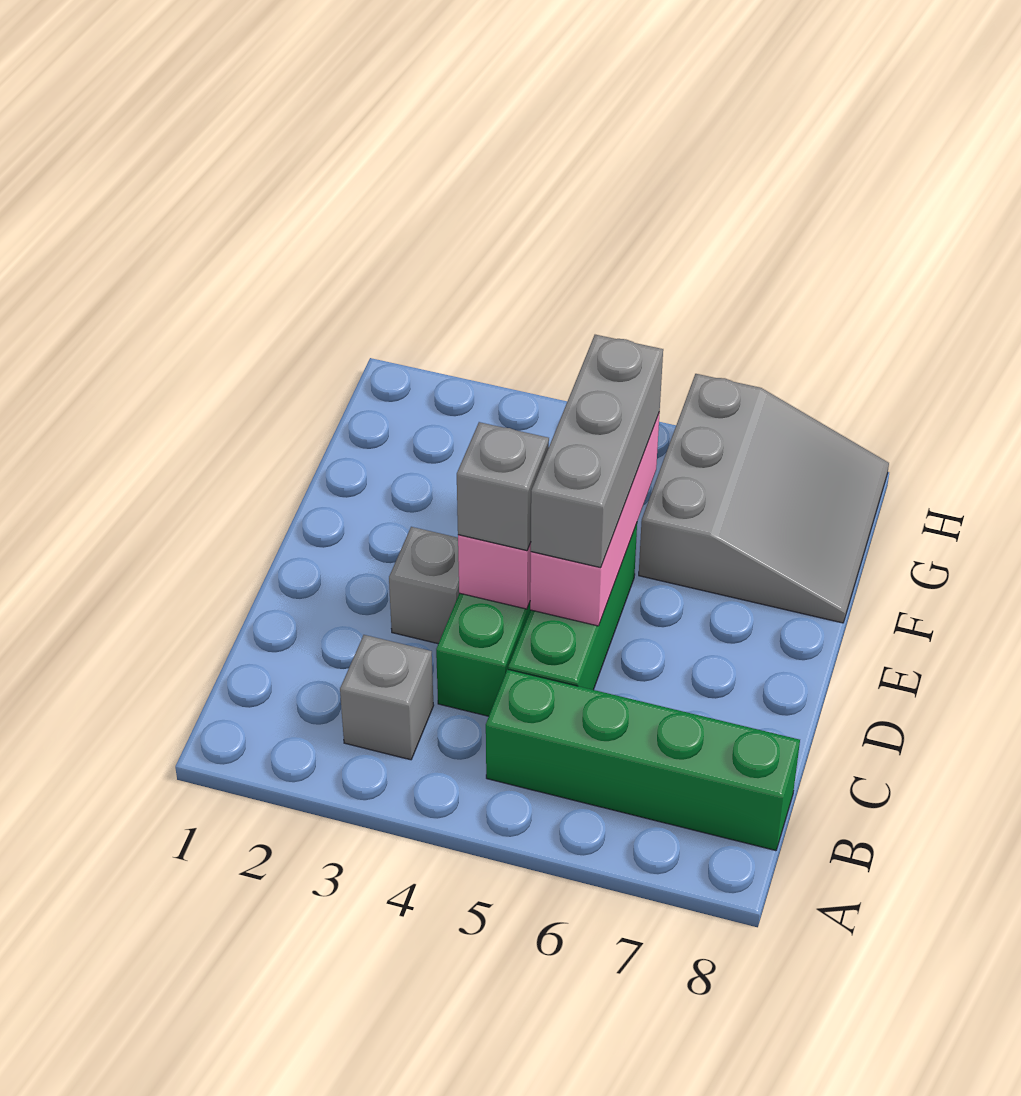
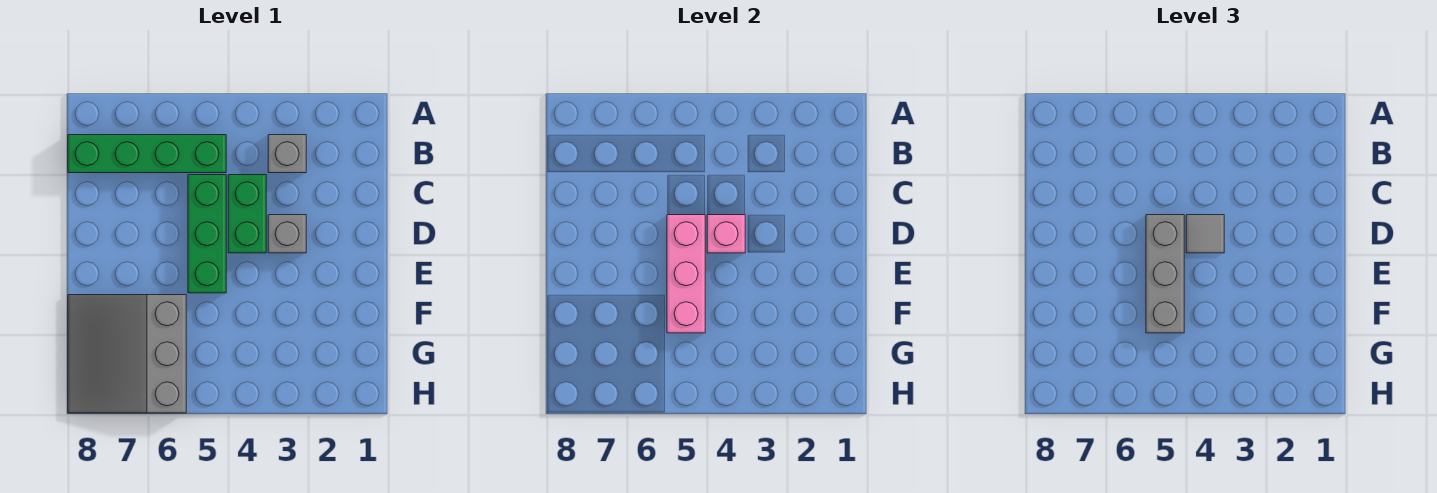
grey 1x1 brick [457,422,549,551] -> grey 1x1 tile [1186,215,1224,253]

